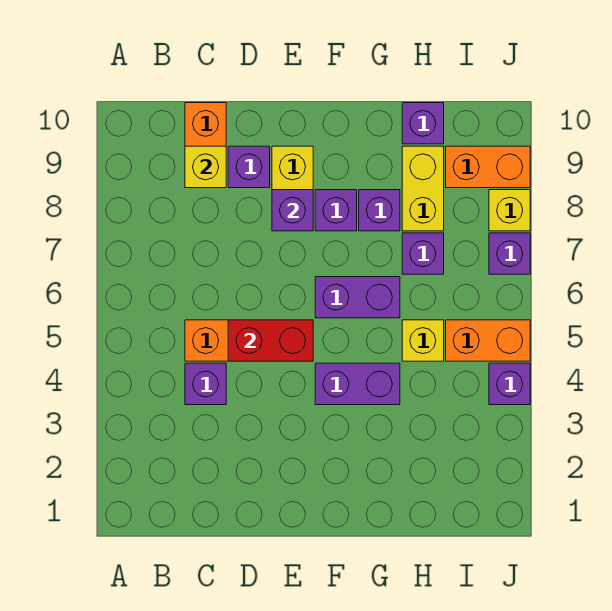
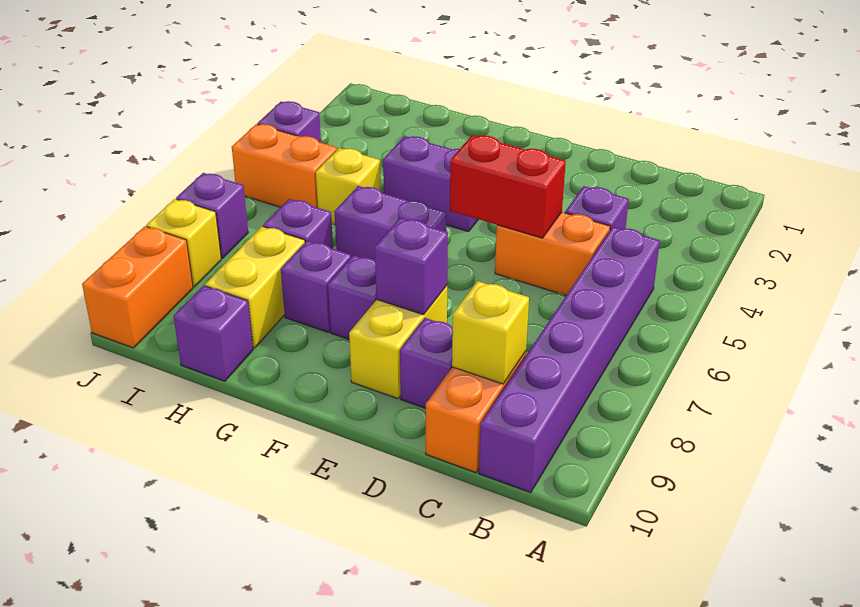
none -> purple 1x6 brick [479,227,660,493]
orange 1x2 brick [446,146,530,188] -> orange 1x2 brick turned to [82,226,193,348]

